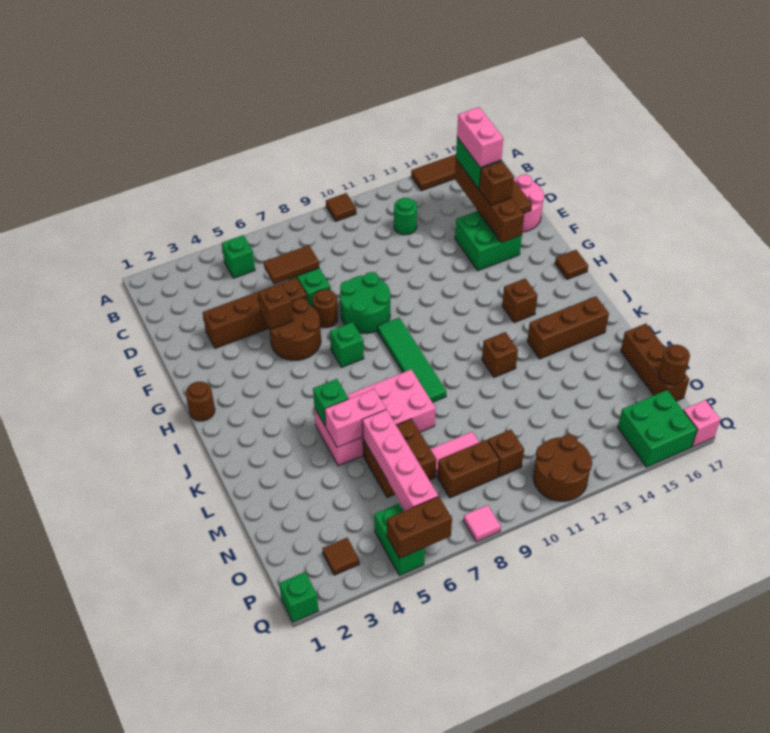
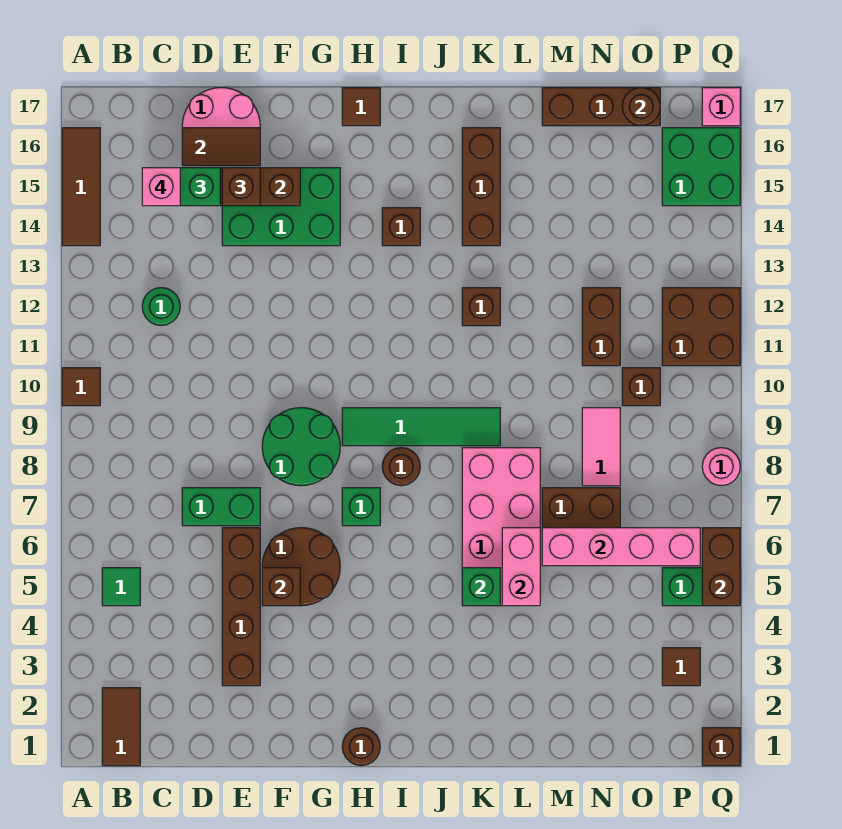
green 1x1 brick [222,235,255,278] -> green 1x1 tile [102,568,140,606]
pink 1x2 brick [457,107,503,168] -> pink 1x1 brick [142,168,180,206]
brown 1x2 tile [264,245,319,284] -> brown 1x2 tile moved to [102,688,140,766]
green 2x2 brick [455,211,522,271] -> green 2x3 brick [222,168,340,246]
brown 1x1 round brick [312,289,338,328] -> brown 1x1 round brick moved to [382,448,420,486]
brown 1x2 brick [437,440,500,498] -> brown 1x2 brick moved to [582,288,620,366]
brown 2x2 round brick [533,434,592,501] -> brown 2x2 brick [662,288,740,366]
green 1x1 brick [279,572,319,622] -> brown 1x1 brick [702,728,740,766]
pink 1x1 tile [463,505,501,542] -> pink 1x1 round brick [702,448,740,486]

